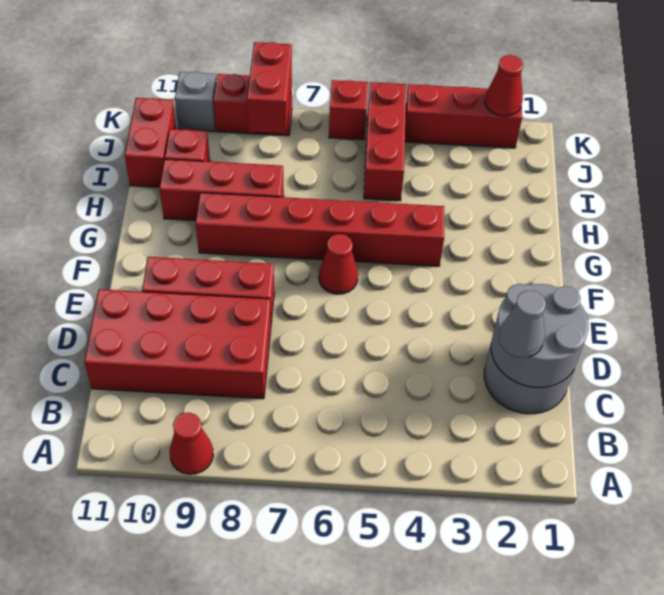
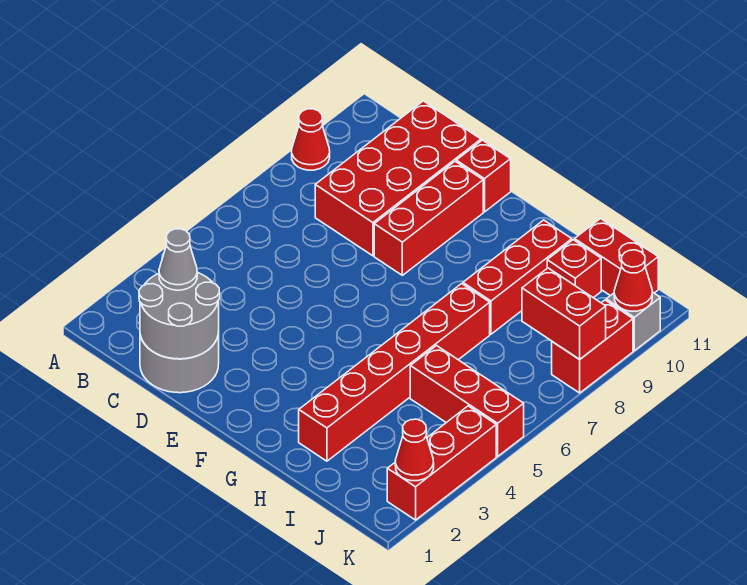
red 1x1 cone [319,234,358,294] -> red 1x1 cone moved to [614,250,652,311]
red 1x6 brick [196,193,444,266] -> red 1x6 brick moved to [299,284,490,461]
red 1x1 brick [329,80,368,140] -> red 1x1 brick moved to [456,140,511,212]

